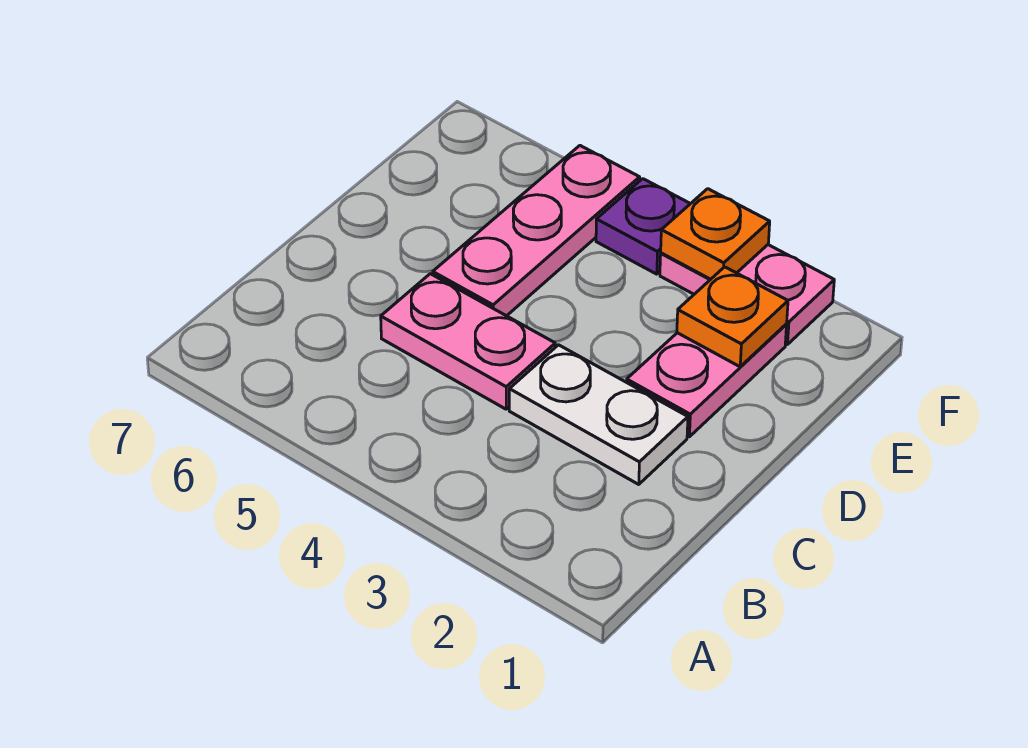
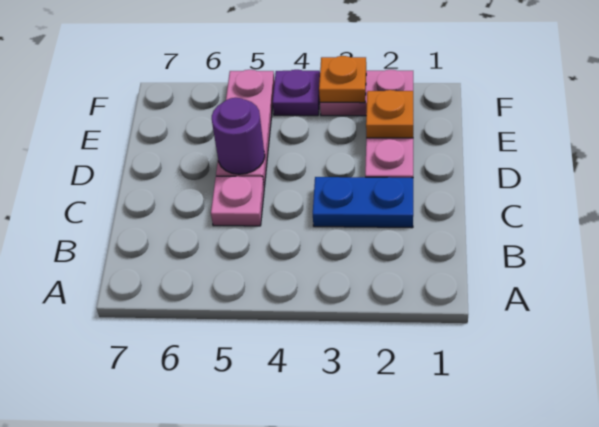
white 1x2 plate [509,345,688,484] -> blue 1x2 plate [313,177,413,228]
pink 1x2 plate [381,274,555,409] -> pink 1x1 plate [211,176,264,226]
none -> purple 1x1 round brick [212,98,265,174]

